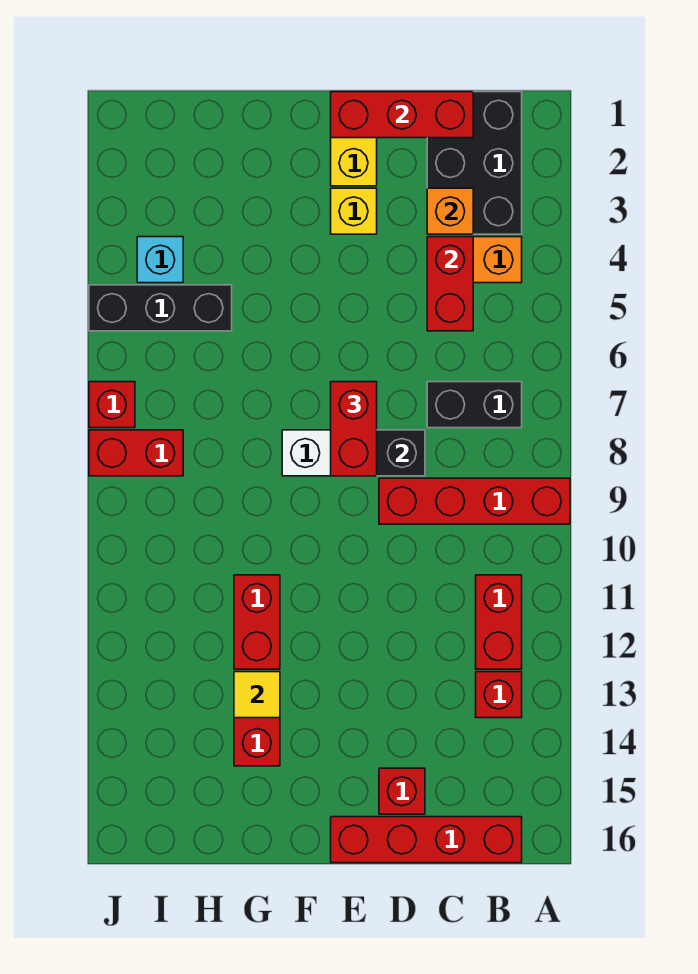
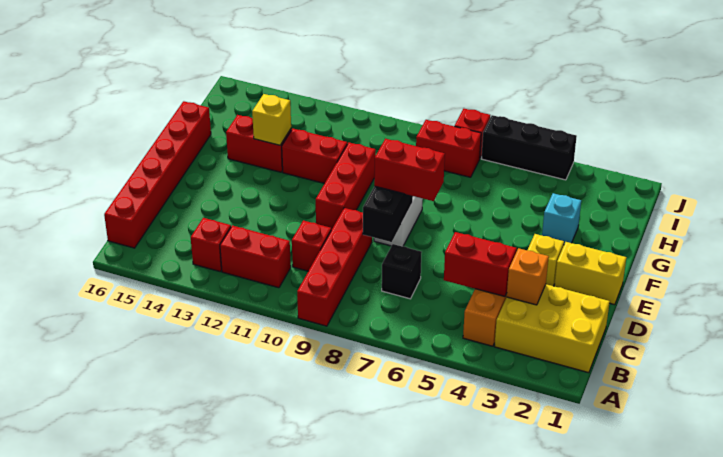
black 2x3 brick [427,92,522,234] -> yellow 2x3 brick [494,284,610,373]
black 1x2 brick [427,382,522,428] -> black 1x1 brick [382,244,422,299]
red 1x4 brick [331,817,522,863] -> red 1x6 brick [104,101,211,248]
red 1x3 brick [331,92,473,138] -> red 1x3 brick moved to [316,143,376,230]
red 1x1 brick [379,768,425,814] -> red 1x1 brick moved to [292,220,331,271]
yellow 1x1 tile [234,672,280,718] -> yellow 1x1 brick [252,94,291,145]
black 1x3 brick [89,285,232,331] -> black 1x3 brick turned to [481,115,577,180]
cyan 1x1 brick [137,237,183,283] -> cyan 1x1 brick moved to [542,193,581,244]
red 1x2 brick [89,430,183,476] -> red 1x2 brick turned to [416,120,481,177]

